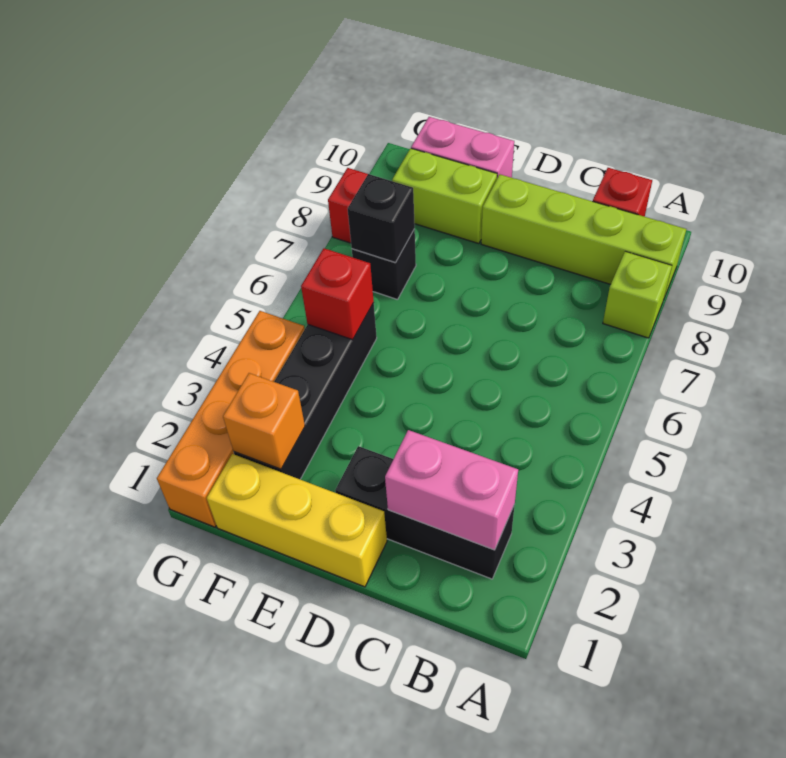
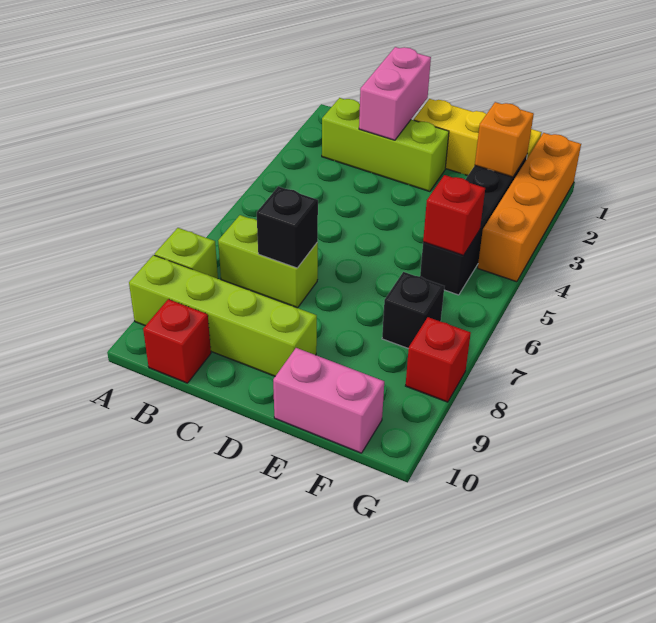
black 1x3 brick [335,446,515,579] -> lime 1x3 brick [322,98,449,192]
pink 1x2 brick [385,430,518,550] -> pink 1x2 brick turned to [359,47,431,140]
lime 1x2 brick [392,148,497,244] -> lime 1x2 brick moved to [218,215,318,308]
black 1x1 brick [348,174,415,263] -> black 1x1 brick moved to [257,187,318,268]

